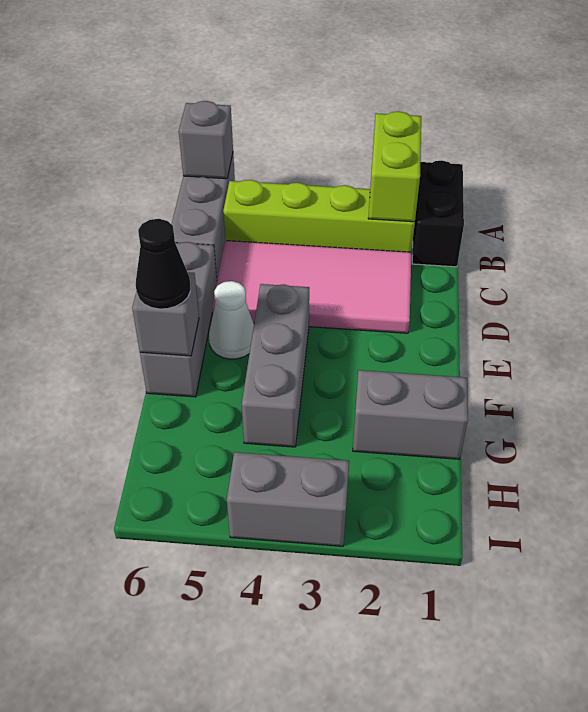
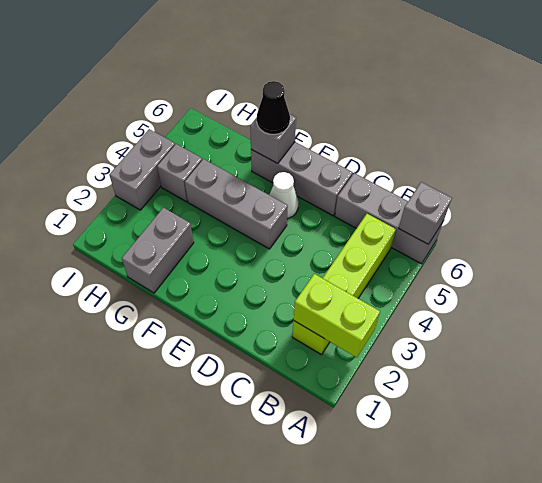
black 1x2 brick [412,160,464,267] -> none
pink 2x4 tile [212,241,411,333] -> none
none -> grey 1x1 brick [157,144,202,202]

